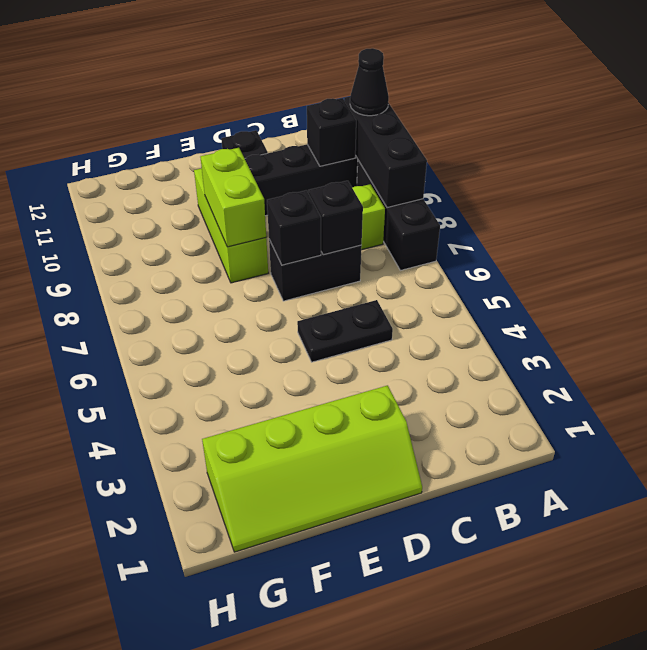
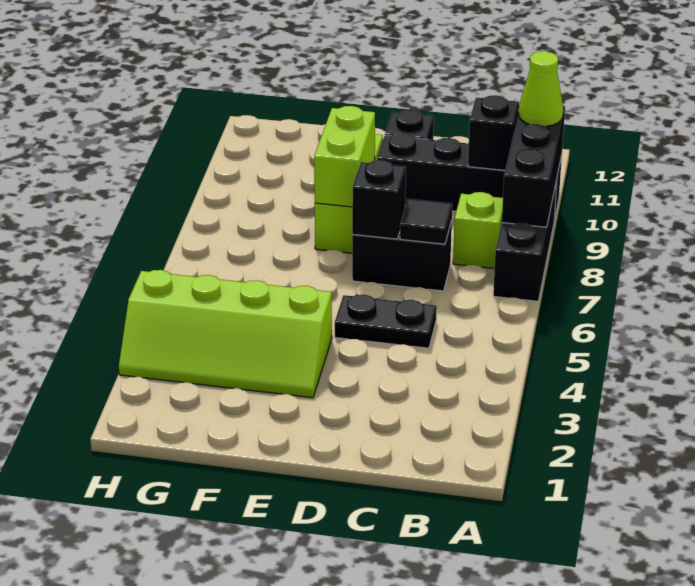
black 1x1 cone [350,48,389,116] -> lime 1x1 cone [519,51,563,126]
black 1x1 brick [309,181,363,255] -> black 1x1 tile [400,199,452,244]
lime 2x4 slope [202,385,422,552] -> lime 2x4 slope moved to [119,270,332,398]

